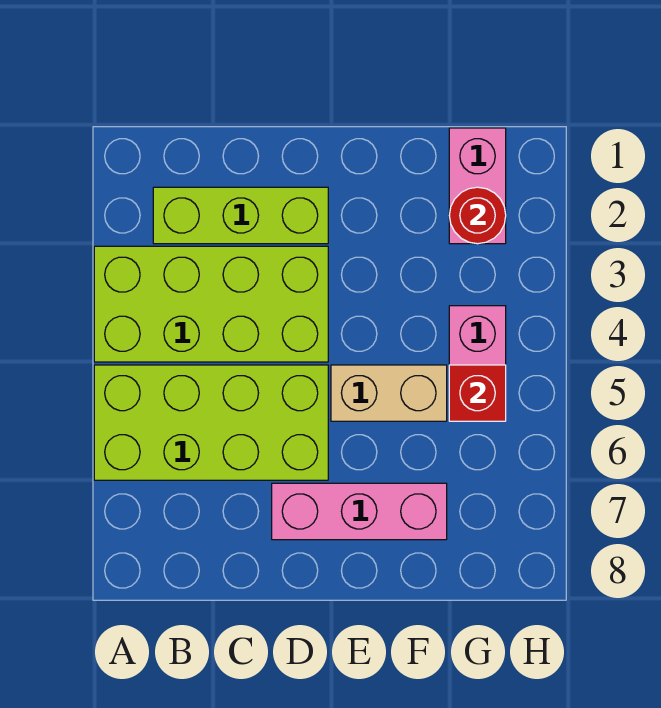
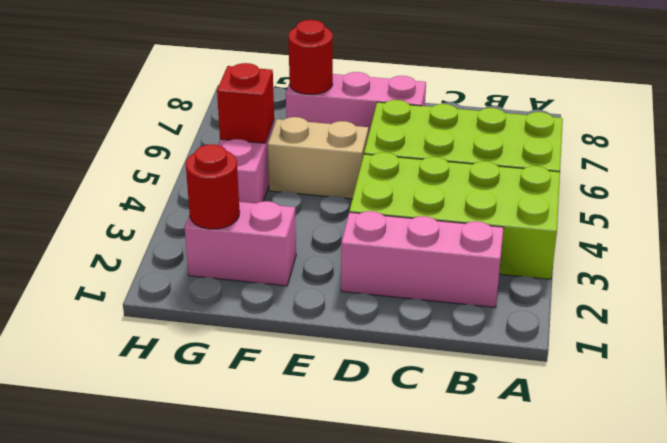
lime 1x3 brick [153,187,328,244] -> pink 1x3 brick [341,211,504,307]
none -> red 1x1 round brick [289,20,333,94]
pink 1x2 brick [449,128,506,244] -> pink 1x2 brick turned to [184,201,296,286]

